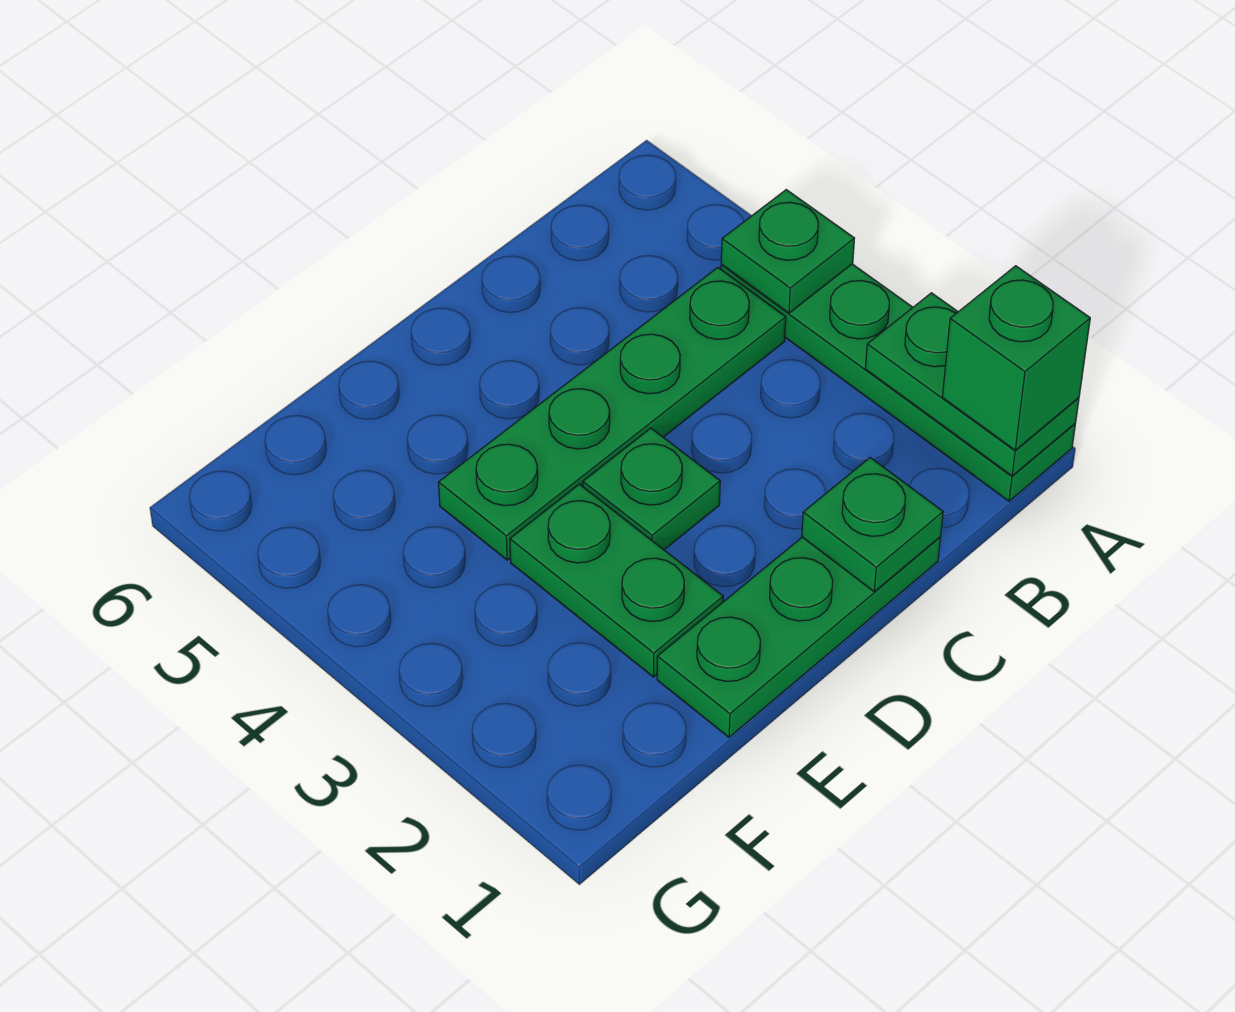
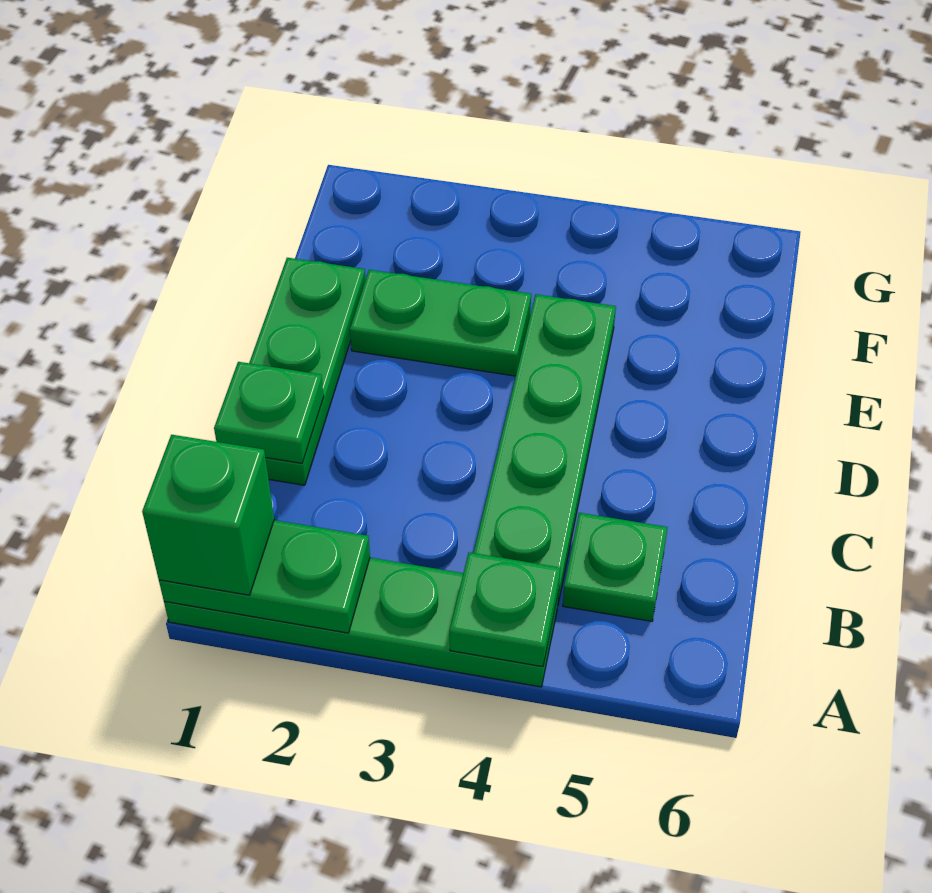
green 1x1 plate [583,428,720,550] -> green 1x1 plate moved to [563,513,668,621]

